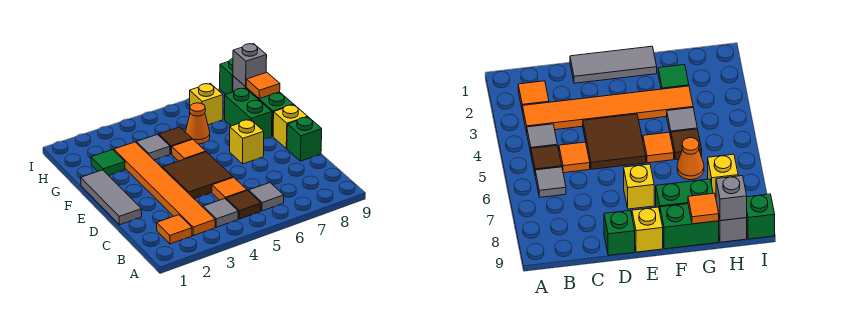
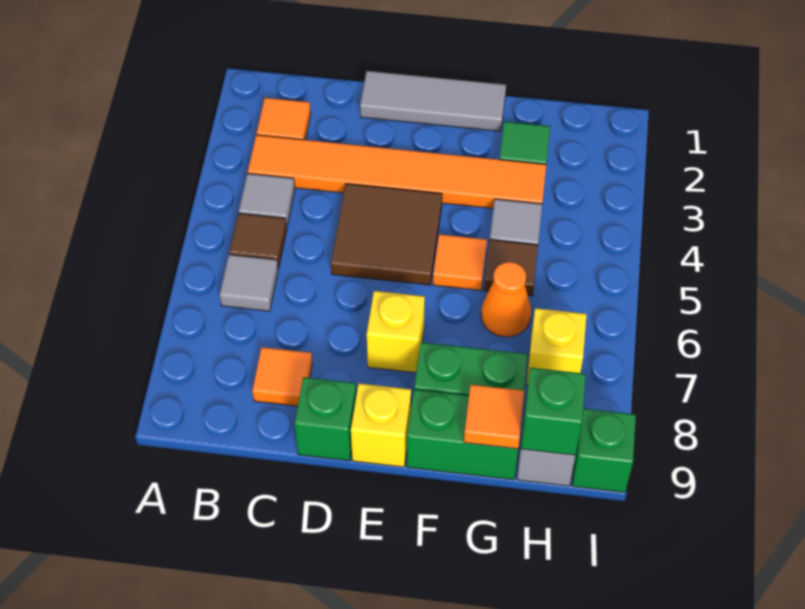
orange 1x1 tile [212,177,247,200] -> orange 1x1 tile moved to [252,347,312,406]
grey 1x1 brick [233,44,267,87] -> green 1x1 brick [521,368,586,455]

